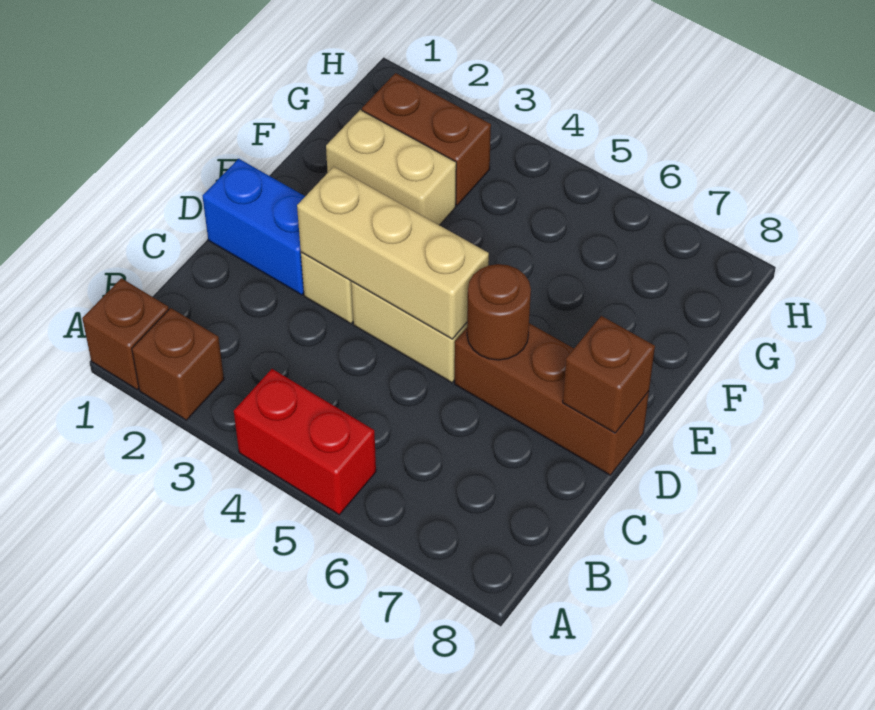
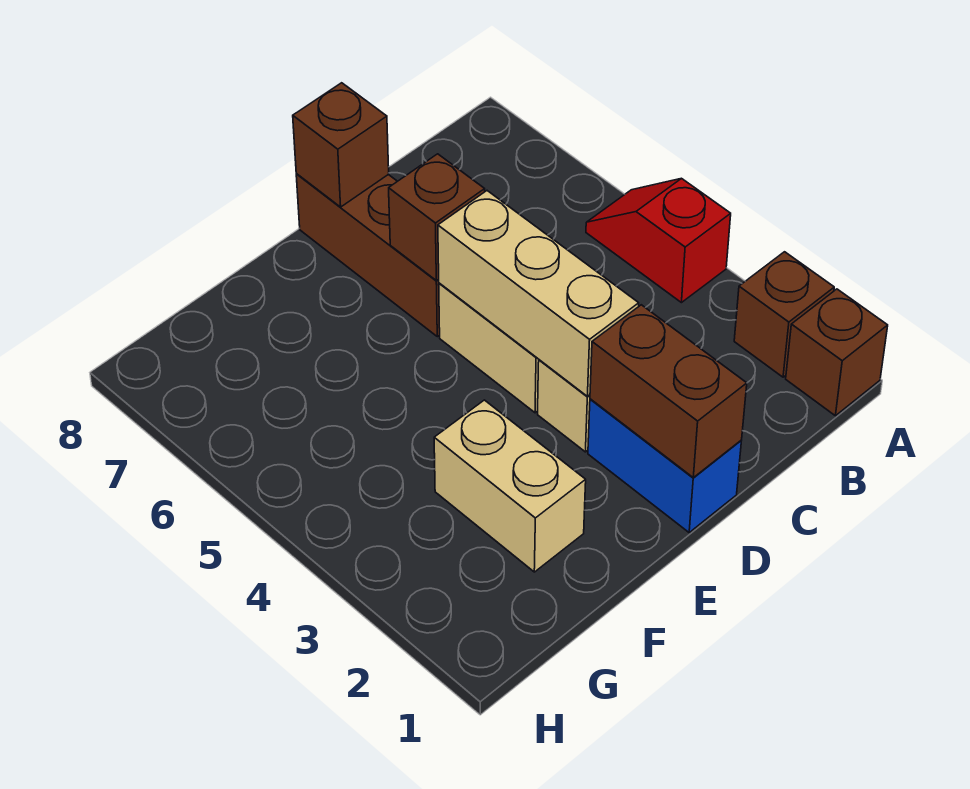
red 1x2 brick [234,369,376,515] -> red 1x2 slope [586,178,731,303]
brown 1x1 round brick [467,264,531,360] -> brown 1x1 brick [389,154,485,281]
brown 1x2 brick [362,73,491,205] -> brown 1x2 brick moved to [590,305,747,478]

